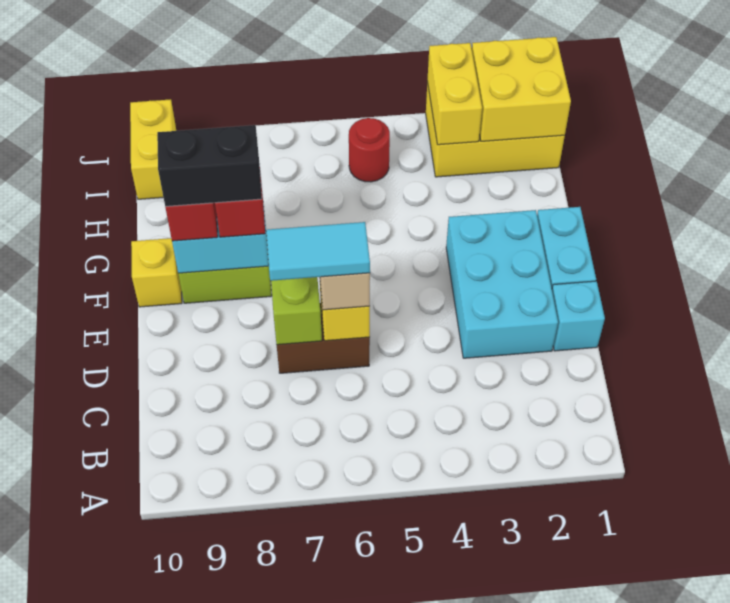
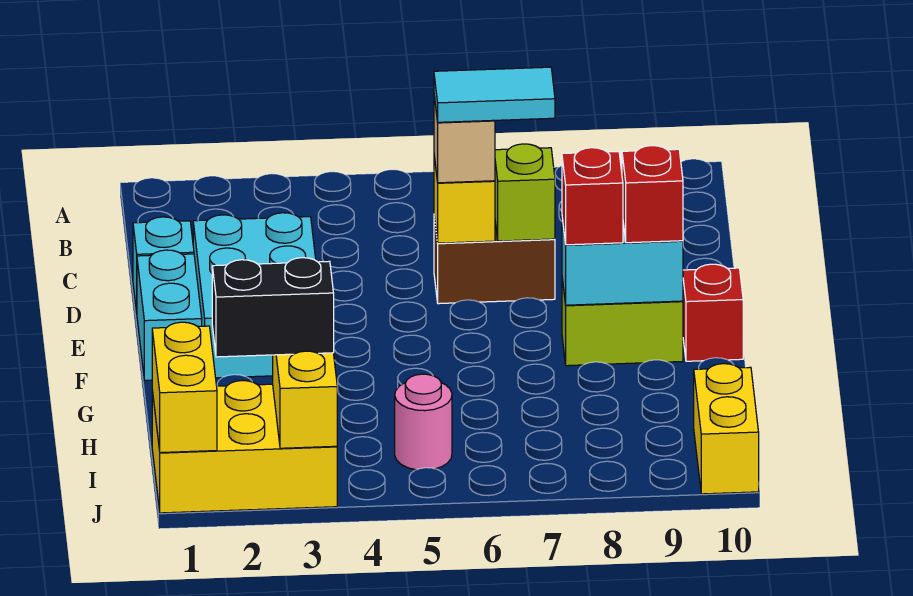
black 1x2 brick [157,125,262,206] -> black 1x2 brick moved to [212,258,334,357]
yellow 1x1 brick [131,238,182,307] -> red 1x1 brick [683,264,743,361]
yellow 2x2 brick [472,37,571,141] -> yellow 1x2 brick [152,322,217,453]
red 1x1 round brick [349,118,390,182] -> pink 1x1 round brick [395,374,452,470]

